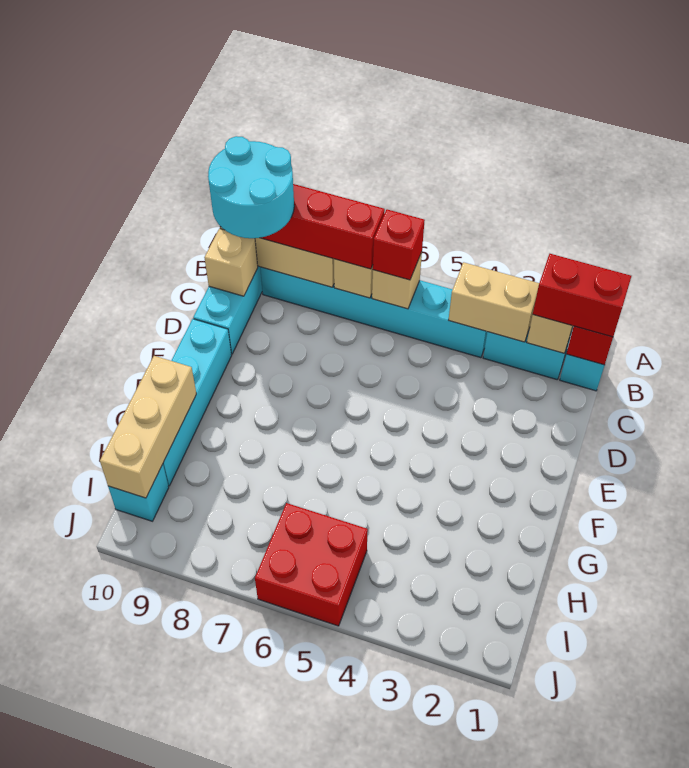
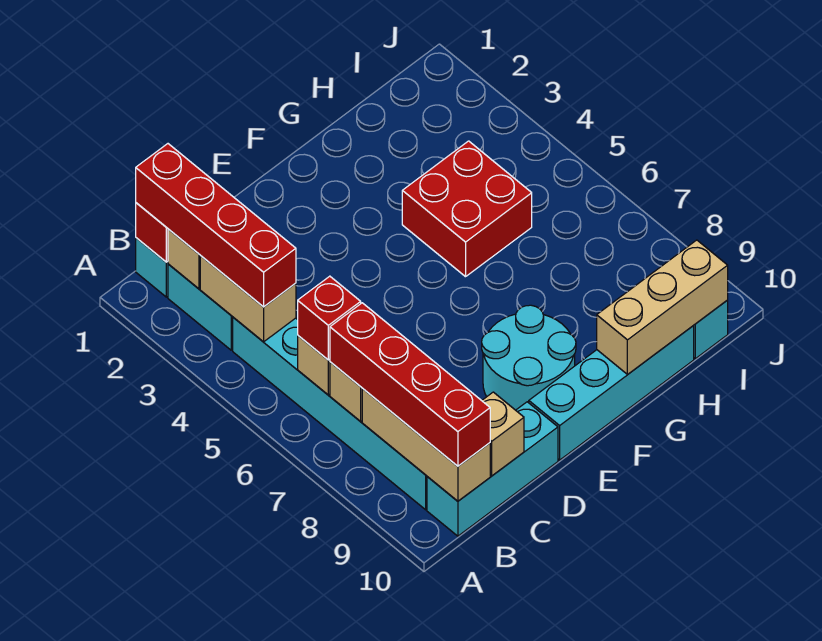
red 1x2 brick [533,254,631,337] -> red 1x4 brick [136,144,296,307]
cyan 2x2 round brick [208,136,294,238] -> cyan 2x2 round brick moved to [482,305,576,410]
red 2x2 brick [255,503,368,626] -> red 2x2 brick moved to [402,141,532,277]

